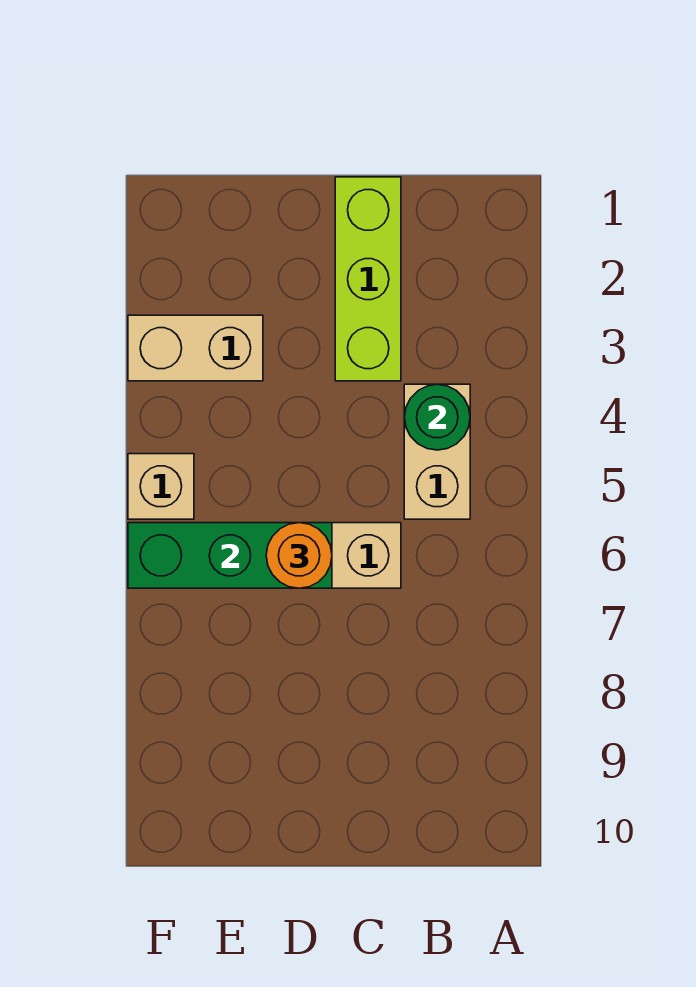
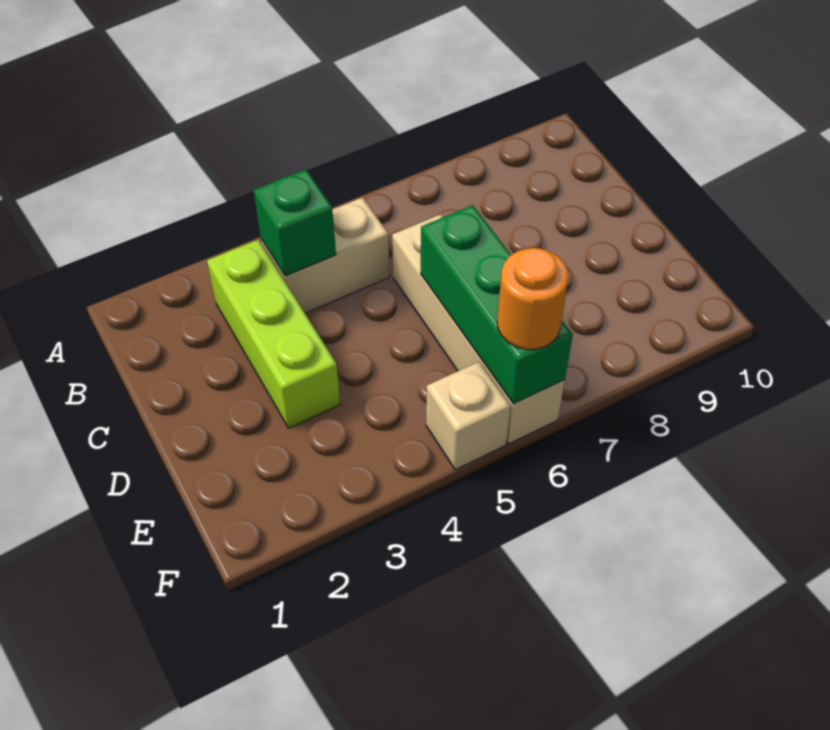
green 1x1 round brick [404,384,470,450] -> green 1x1 brick [254,170,336,276]
lime 1x3 brick [335,177,401,381] -> lime 1x3 brick turned to [207,240,340,428]
orange 1x1 round brick [266,523,332,588] -> orange 1x1 round brick moved to [497,248,569,349]
tan 1x2 brick [128,315,263,381] -> none

